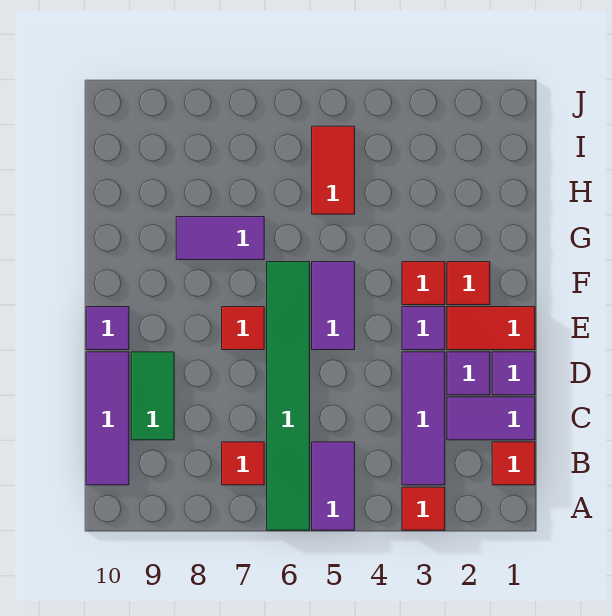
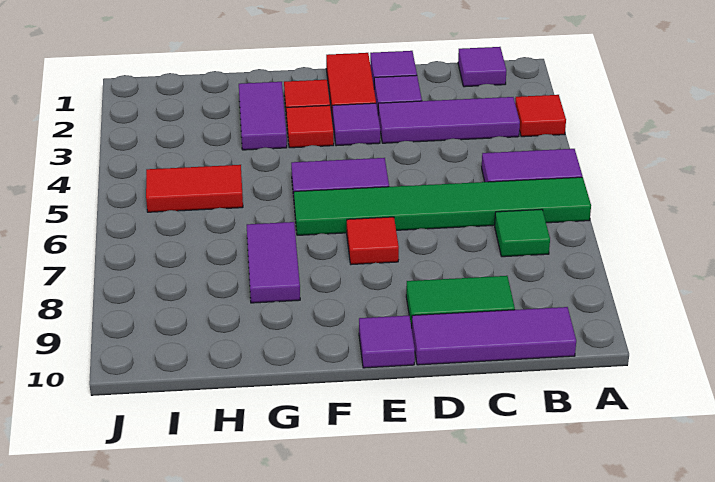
red 1x1 tile [492,442,535,485] -> purple 1x1 tile [458,47,506,87]
red 1x1 tile [222,442,264,485] -> green 1x1 tile [495,209,550,257]
purple 1x2 tile [447,397,535,440] -> purple 1x2 tile moved to [239,82,287,150]

